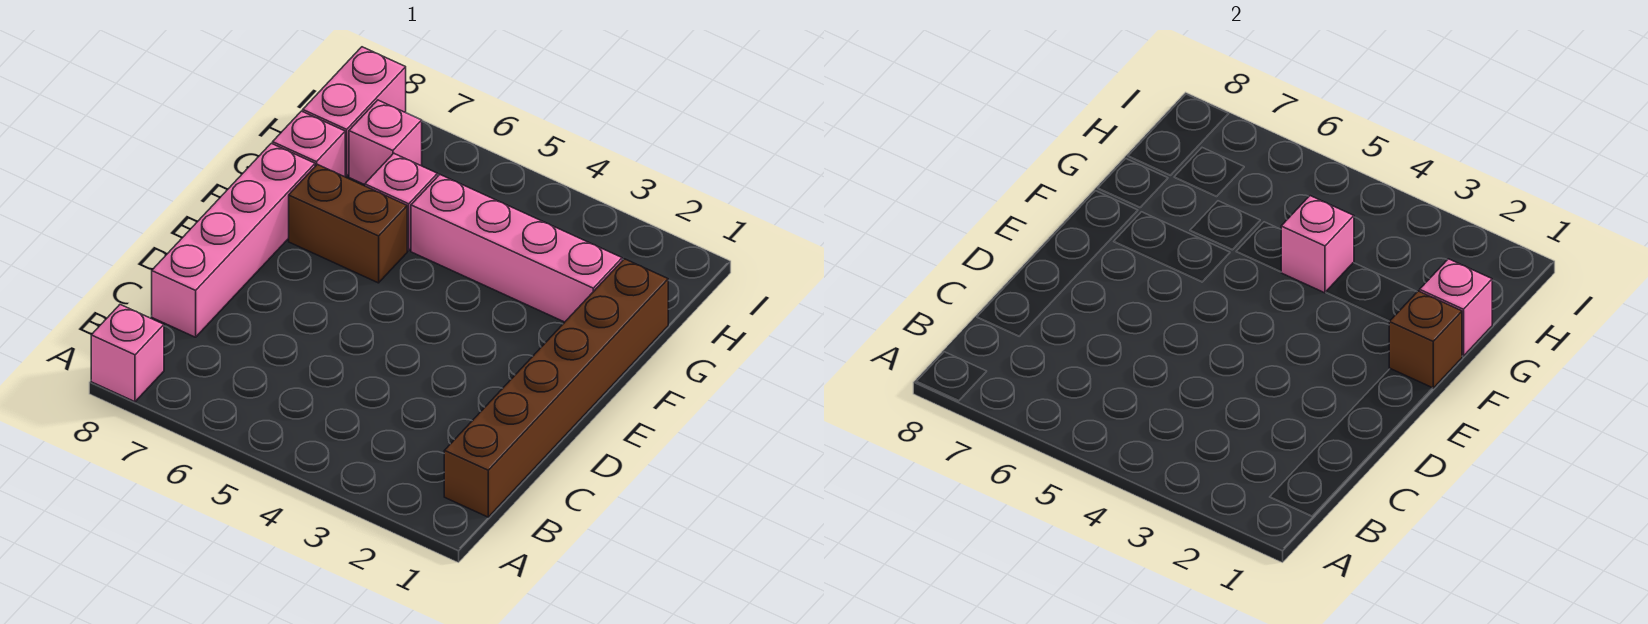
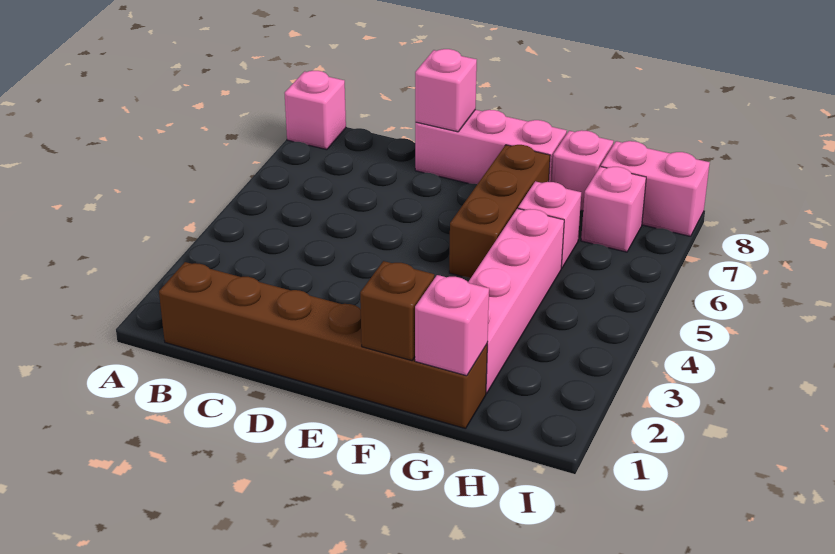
pink 1x4 brick [152,143,315,337] -> pink 1x3 brick [415,110,567,184]
brown 1x2 brick [289,164,407,283] -> brown 1x3 brick [449,145,550,278]
pink 1x1 brick [1281,196,1354,293] -> pink 1x1 brick moved to [415,49,477,132]

